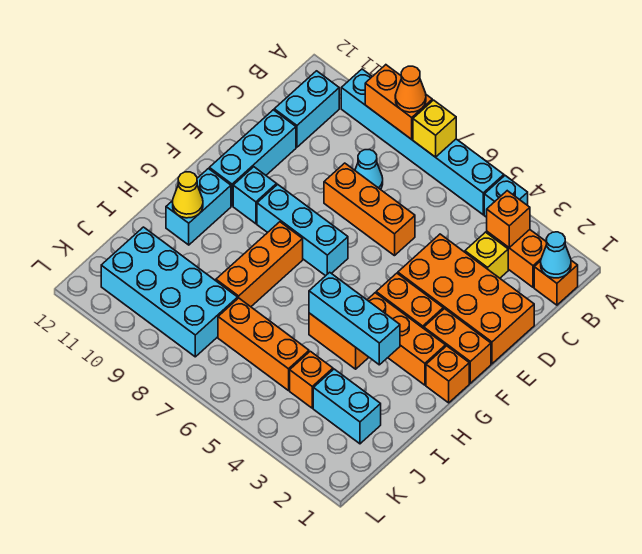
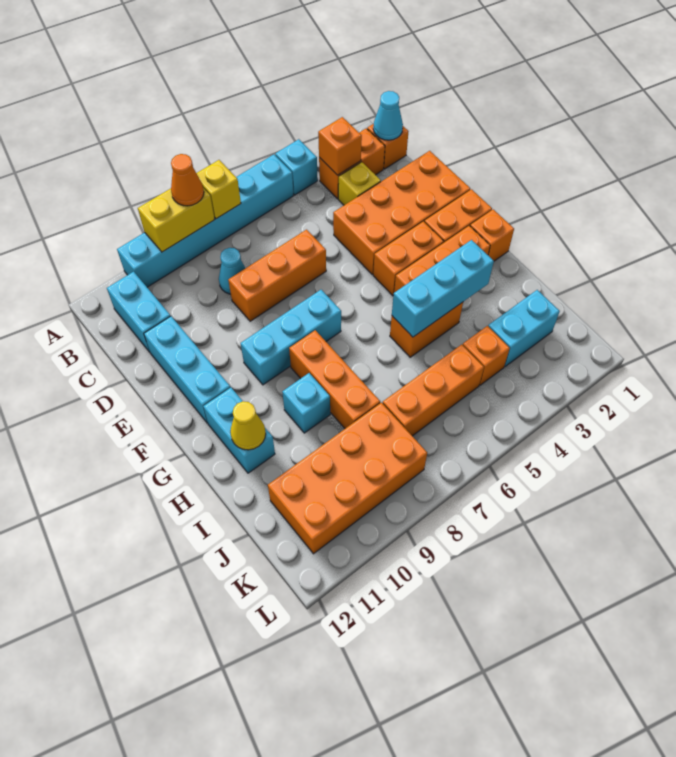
orange 1x2 brick [365,65,432,139] -> yellow 1x2 brick [138,188,215,252]
cyan 1x1 brick [233,167,277,224] -> cyan 1x1 brick moved to [282,373,330,433]
cyan 2x4 brick [101,227,238,357] -> orange 2x4 brick [268,403,427,554]

